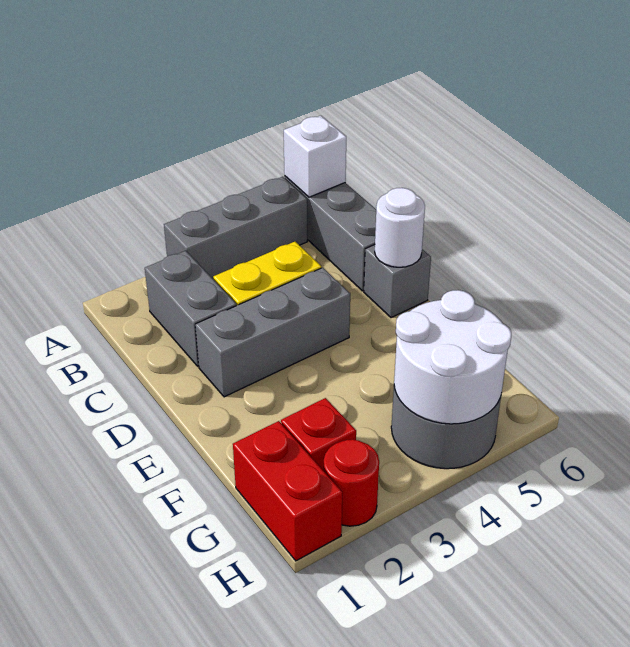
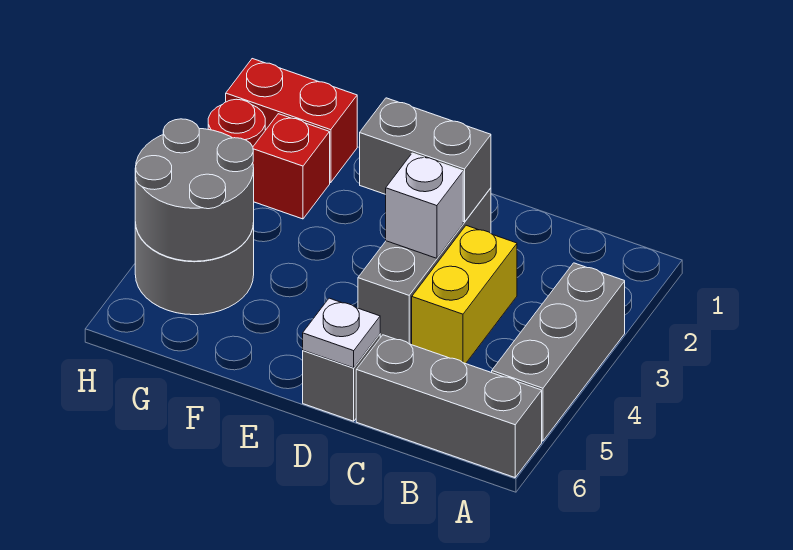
white 1x1 brick [284,116,346,197] -> white 1x1 brick moved to [386,153,463,258]
grey 1x2 brick [145,251,236,366] -> grey 1x2 brick moved to [360,98,491,222]
white 1x1 round brick [375,188,425,267] -> white 1x1 plate [303,298,380,368]
white 2x2 round brick [394,290,511,424] -> grey 2x2 round brick [135,119,254,261]

